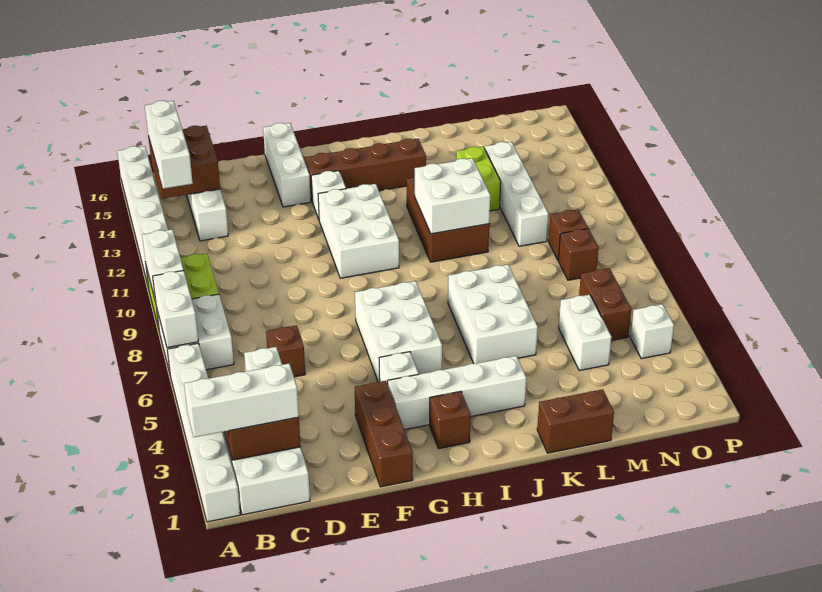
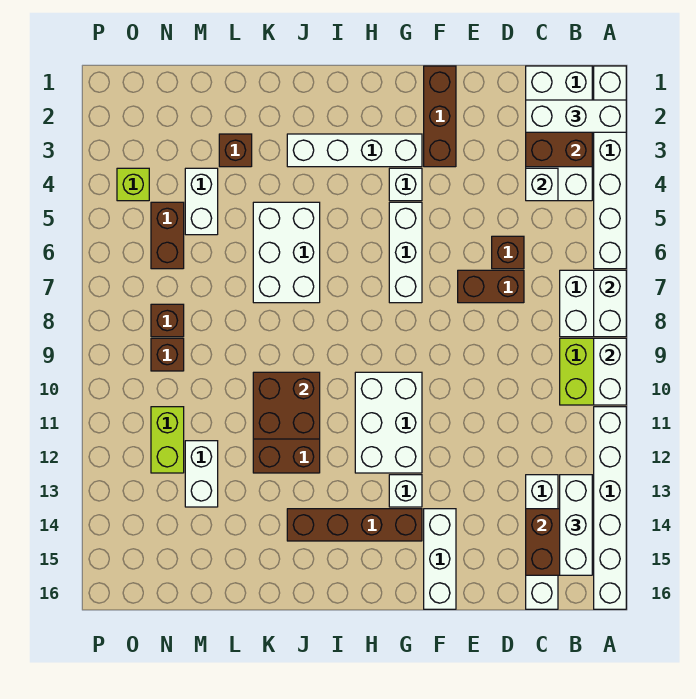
white 2x3 brick [355,281,442,382] -> white 1x3 brick [389,202,422,303]
brown 1x1 brick [430,391,471,449] -> brown 1x1 brick moved to [219,134,252,167]
white 2x2 brick [415,158,490,234] -> brown 2x2 brick [253,372,320,439]
brown 1x2 brick [537,389,614,453] -> brown 1x2 brick moved to [458,270,524,303]
lime 1x2 brick [456,147,501,211] -> lime 1x2 brick moved to [151,407,184,473]
white 1x4 brick [485,142,549,246] -> white 1x2 brick [185,441,218,507]
white 1x1 brick [630,304,674,359] -> lime 1x1 brick [117,168,149,201]

